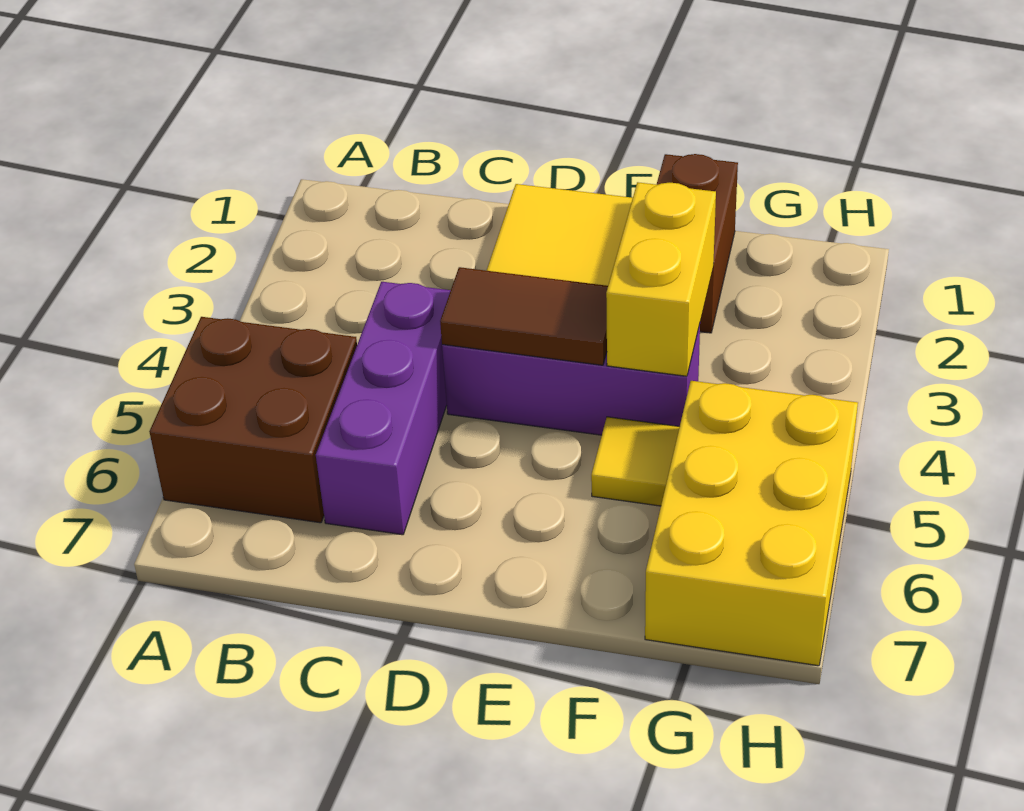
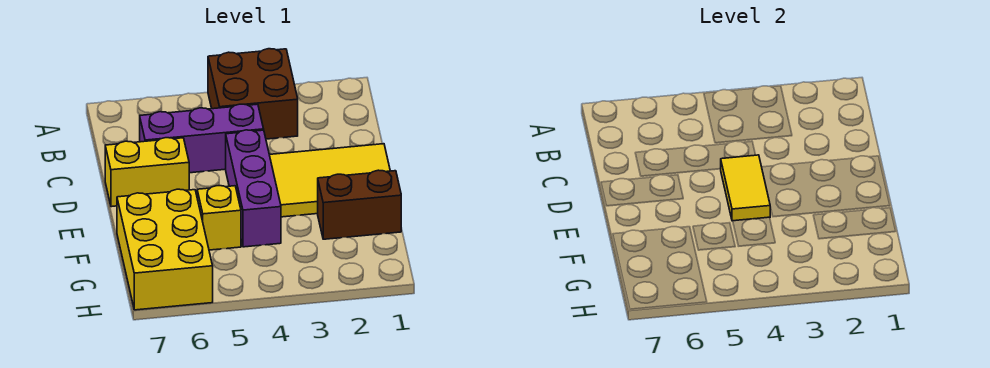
brown 2x2 brick [149,317,357,523] -> brown 2x2 brick moved to [208,49,298,139]
brown 1x2 tile [440,267,608,365] -> yellow 1x2 tile [721,155,770,221]
yellow 1x2 brick [606,182,716,376] -> yellow 1x2 brick moved to [105,138,189,207]
yellow 1x1 tile [591,417,680,506] -> yellow 1x1 brick [197,186,241,250]
yellow 2x3 brick [645,381,858,666] -> yellow 2x3 brick turned to [117,189,213,310]

